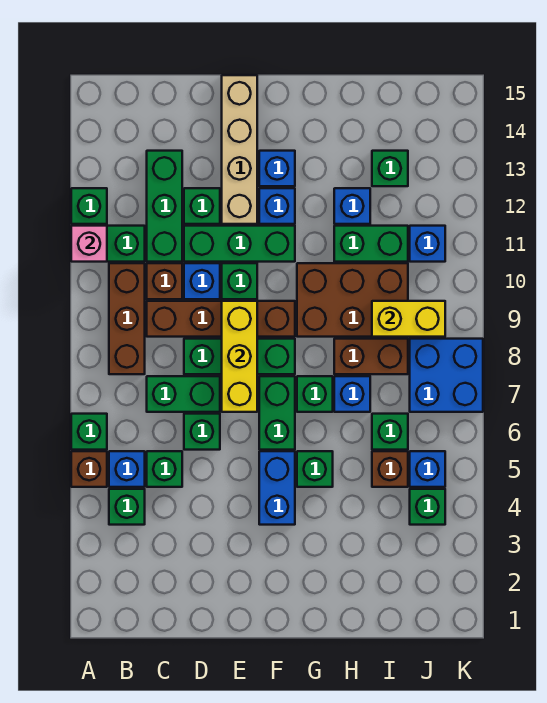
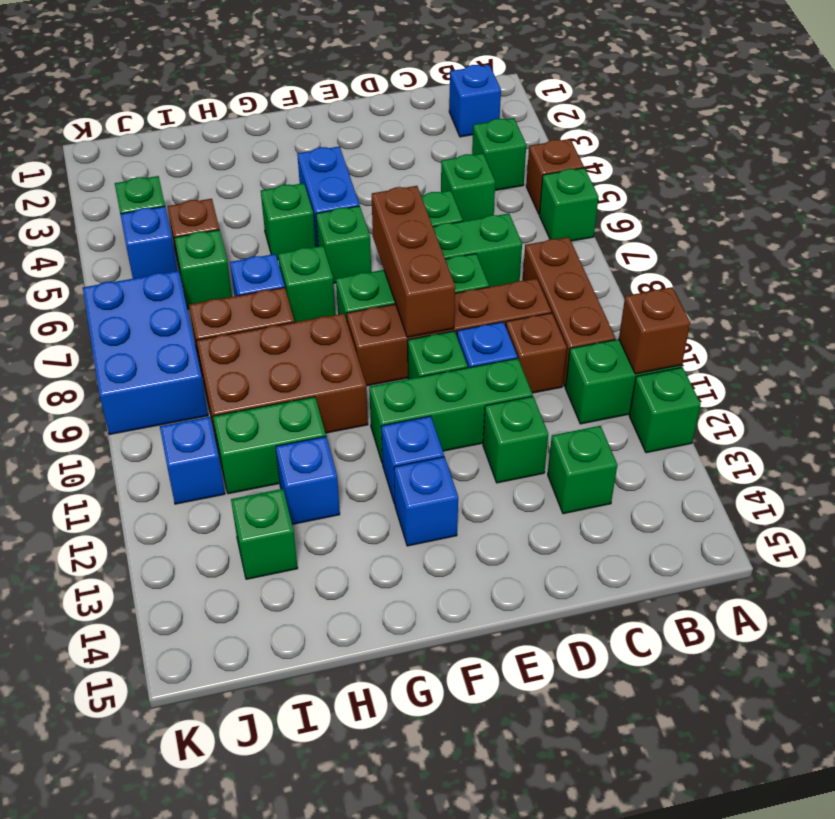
pink 1x1 brick [71,226,107,262] -> brown 1x1 brick [619,287,690,374]
blue 1x1 brick [109,451,145,487] -> blue 1x1 brick moved to [449,65,501,137]
green 1x3 brick [147,151,182,262] -> green 1x1 brick [548,426,617,514]
yellow 1x3 brick [222,301,257,412] -> brown 1x3 brick [372,186,455,337]
tan 1x4 brick [222,75,257,224] -> none
green 1x2 brick [259,376,295,450] -> green 1x1 brick [316,206,371,283]
yellow 1x2 brick [372,301,445,337] -> none
blue 2x2 brick [410,339,483,412] -> blue 2x3 brick [83,271,208,435]

